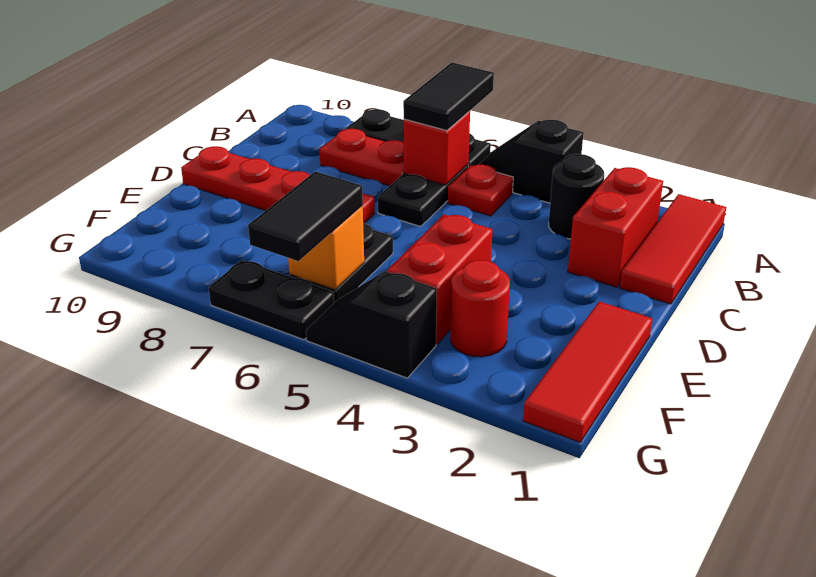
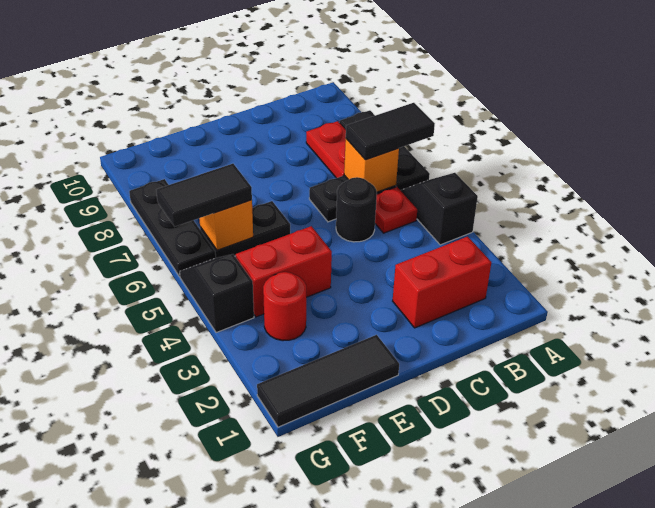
red 1x3 tile [620,194,726,304] -> none
black 1x1 round brick [549,154,604,239] -> black 1x1 round brick moved to [336,177,377,242]
red 1x1 brick [404,111,470,185] -> orange 1x1 brick [344,139,399,192]
red 1x4 plate [181,146,375,223] -> none
red 1x3 tile [523,301,652,442] -> black 1x3 tile [257,335,399,427]
black 1x2 plate [209,260,334,340] -> black 1x3 plate [129,179,216,277]

